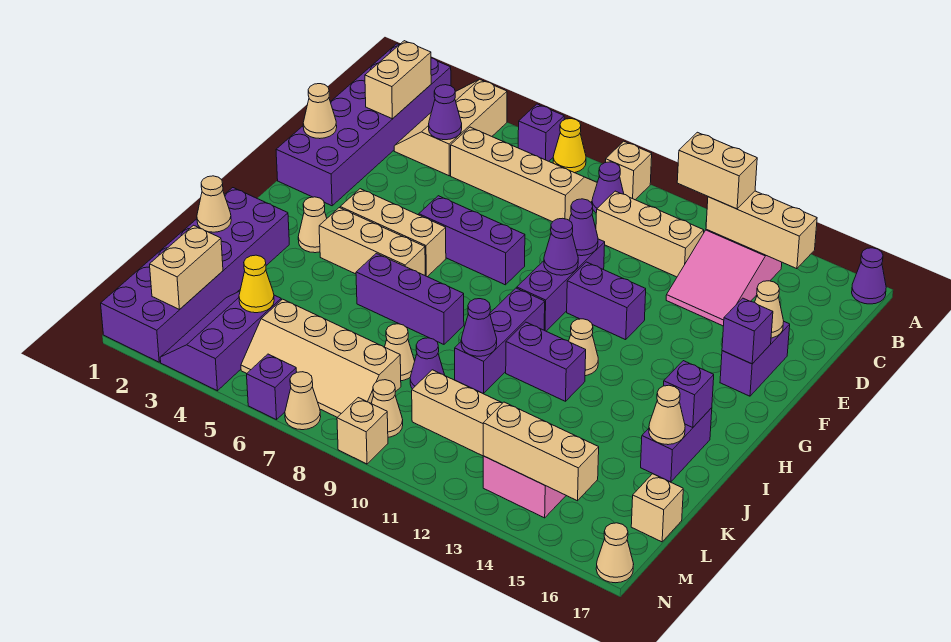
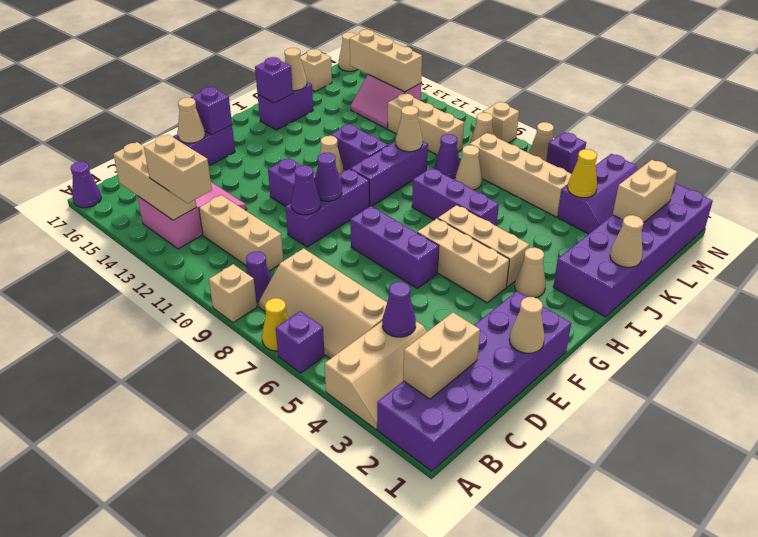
purple 1x1 cone [461,299,497,356] -> tan 1x1 cone [396,106,422,152]

